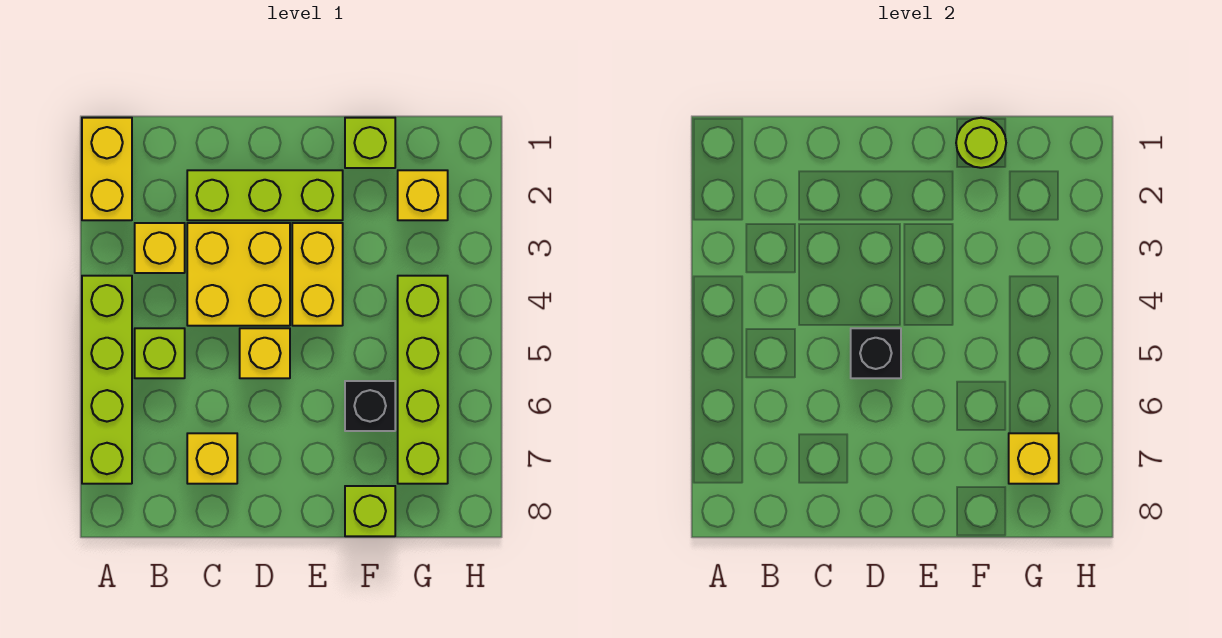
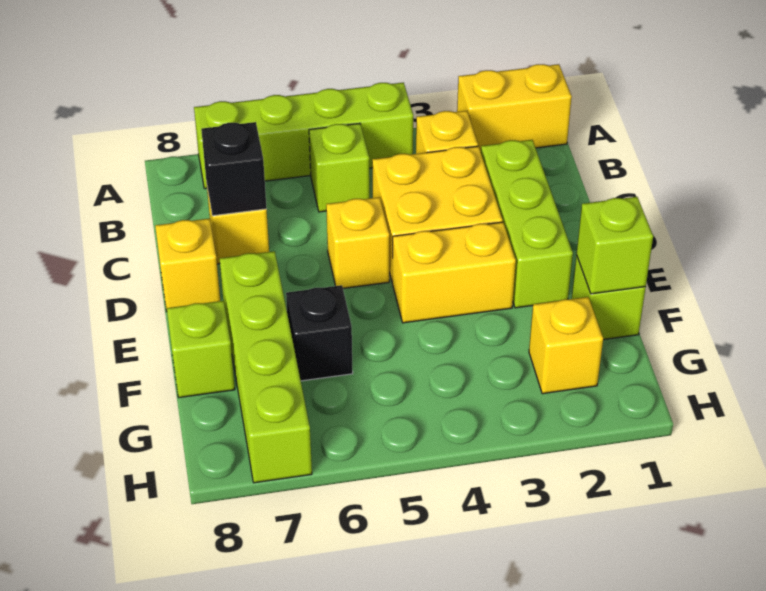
black 1x1 brick [851,328,901,378] -> black 1x1 brick moved to [201,122,267,216]
lime 1x1 round brick [956,118,1006,168] -> lime 1x1 brick [577,197,653,294]
lime 1x4 brick [398,276,448,484] -> lime 1x4 brick turned to [220,251,312,483]
yellow 1x1 brick [1009,433,1059,484] -> yellow 1x1 brick moved to [155,218,220,311]

